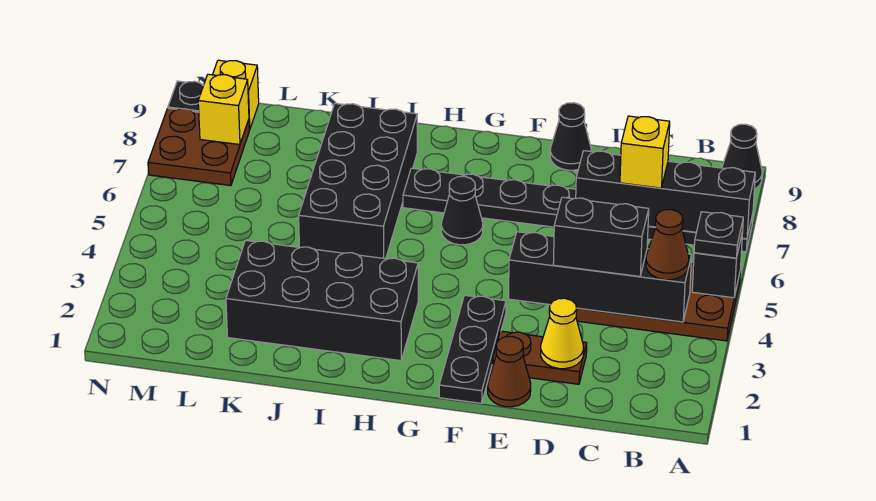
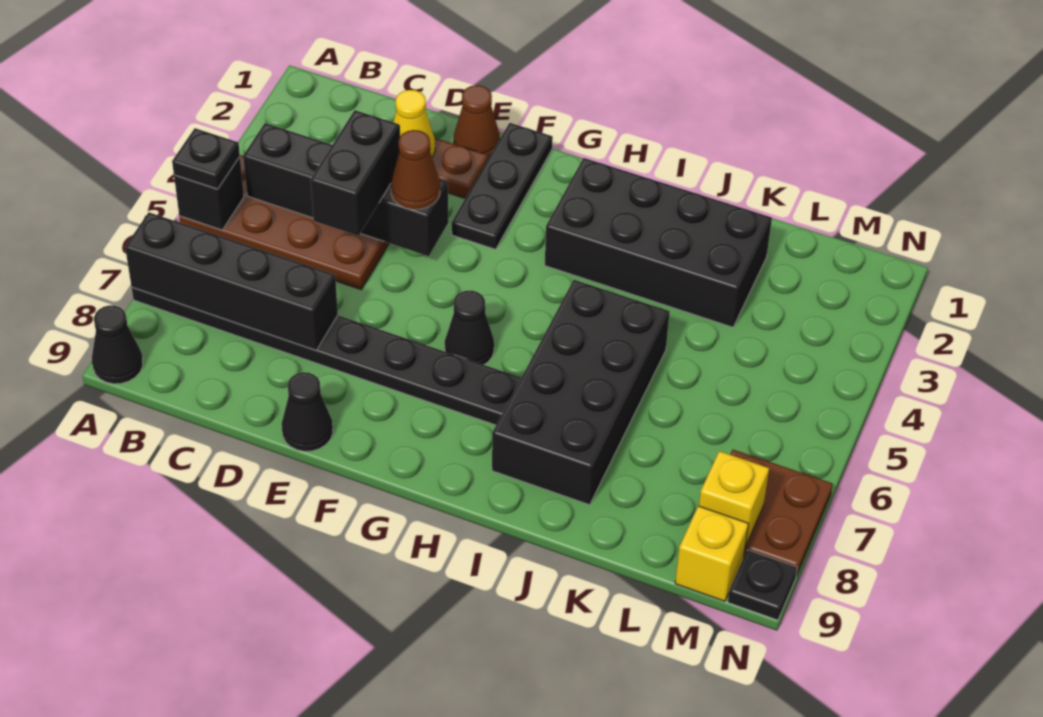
brown 1x1 cone [646,209,689,280] -> brown 1x1 cone moved to [391,130,440,210]
black 1x2 brick [553,197,649,276] -> black 1x2 brick turned to [311,110,400,236]
yellow 1x1 brick [620,116,670,188] -> none

